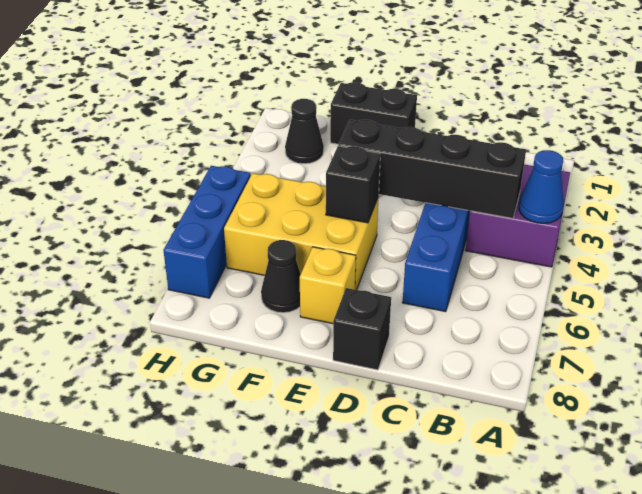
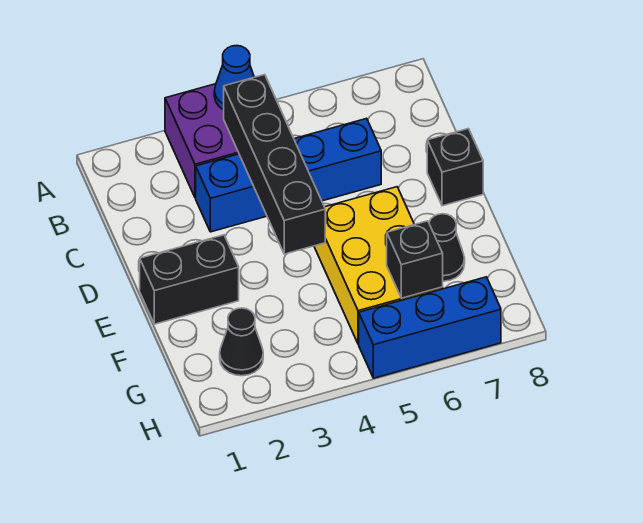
black 1x2 brick [330,82,417,144] -> black 1x2 brick turned to [140,235,239,324]
black 1x1 brick [326,146,380,223] -> black 1x1 brick moved to [387,221,443,298]
yellow 1x1 brick [300,247,356,324] -> none

